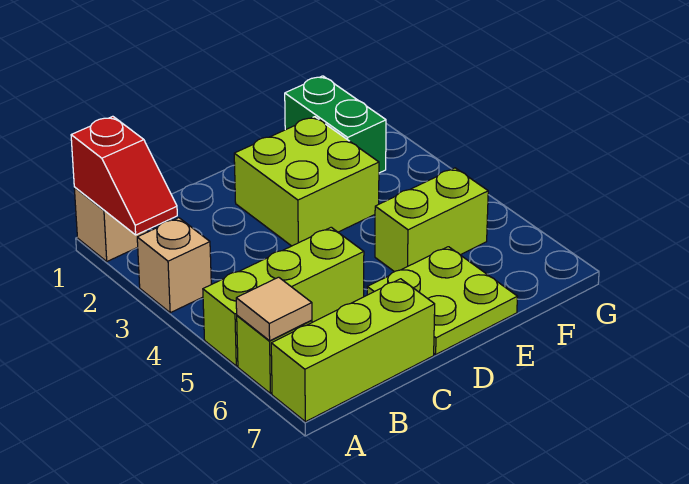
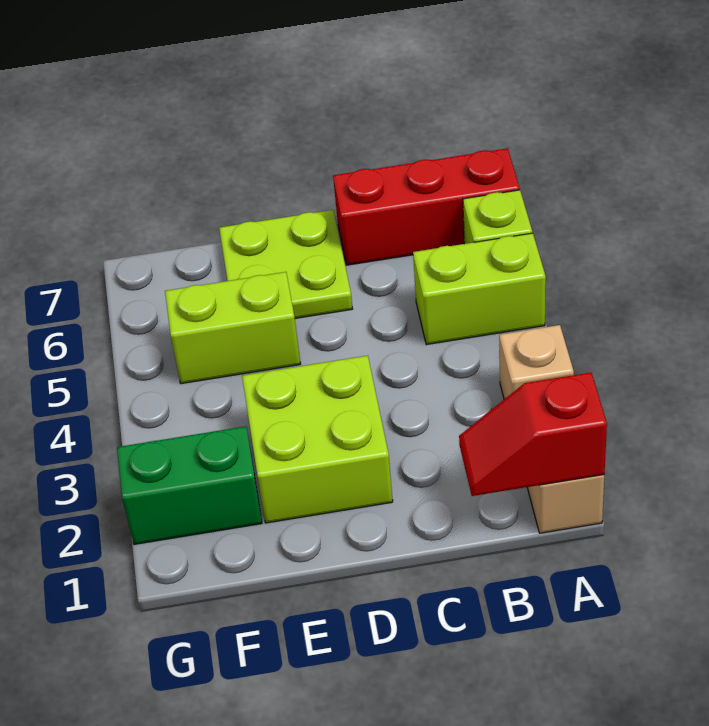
red 1x2 slope [71,116,177,235] -> red 1x2 slope turned to [459,372,607,496]
lime 1x3 brick [203,227,364,366] -> lime 1x2 brick [413,233,546,345]
tan 1x1 tile [236,277,312,341] -> none
lime 1x3 brick [271,279,435,422] -> red 1x3 brick [333,148,520,265]
green 1x2 brick [285,76,386,173] -> green 1x2 brick turned to [117,426,262,544]

